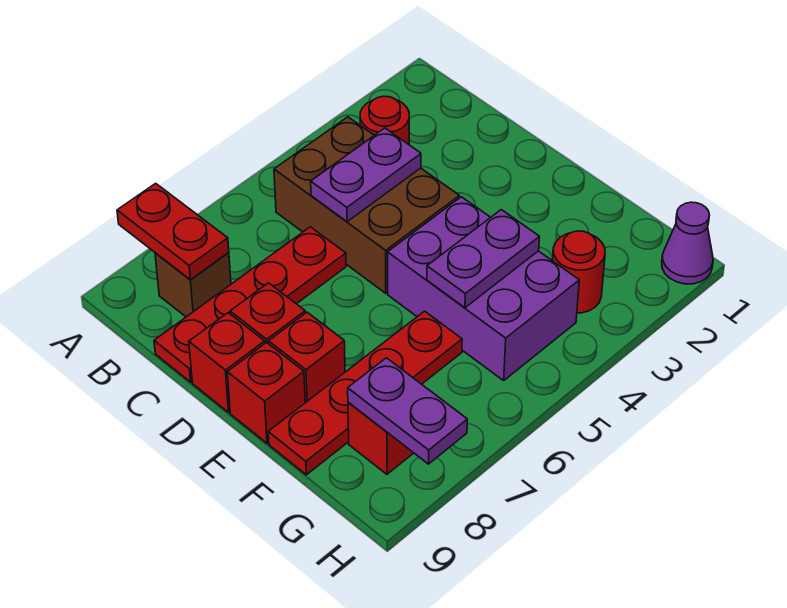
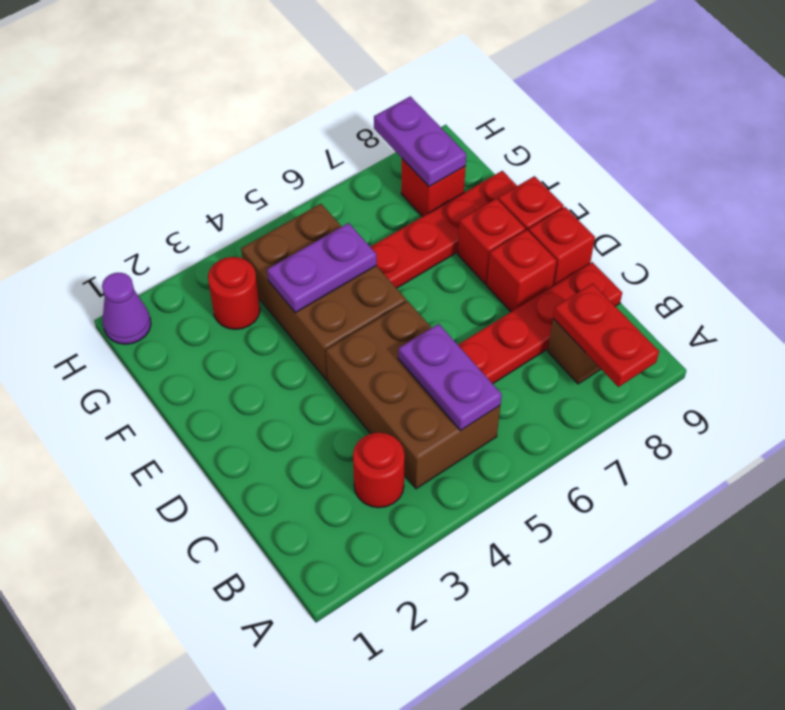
purple 1x2 plate [311,128,421,222] -> purple 1x2 plate turned to [398,324,502,431]
purple 2x3 brick [388,197,579,381] -> brown 2x3 brick [241,204,406,380]

